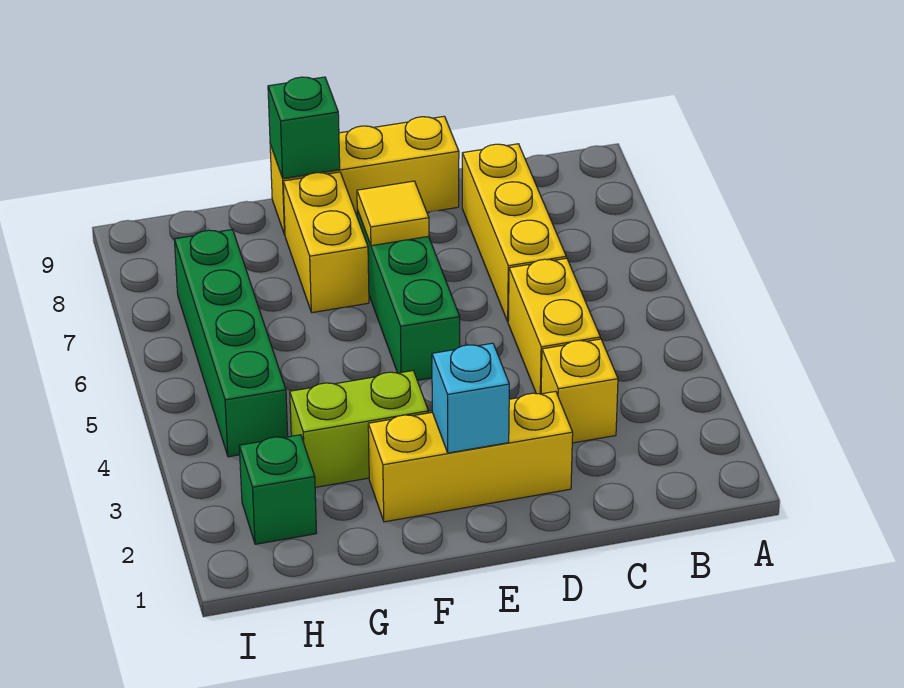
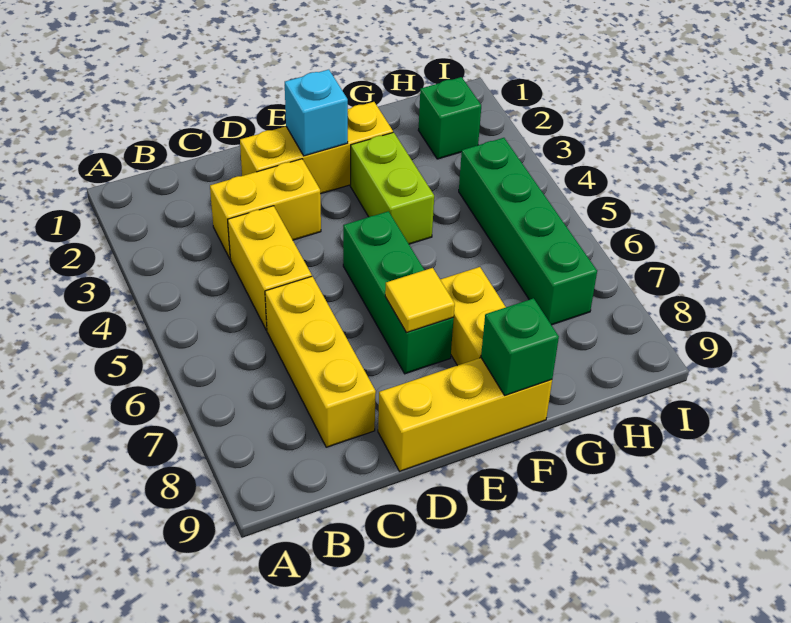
yellow 1x1 brick [541,339,618,443] -> yellow 1x2 brick [210,159,321,258]
lime 1x2 brick [290,371,428,487] -> lime 1x2 brick turned to [350,132,434,244]

